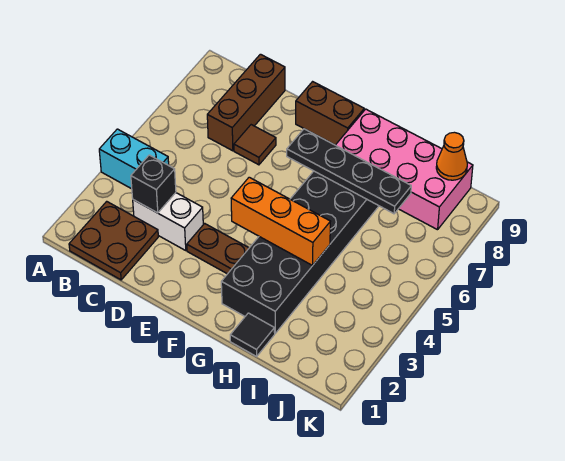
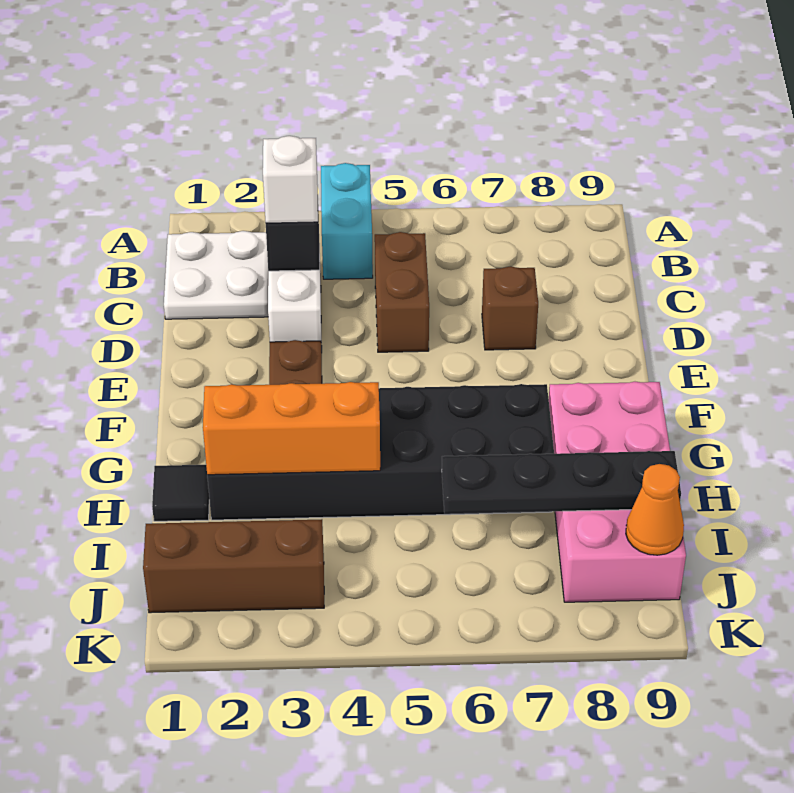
brown 2x2 plate [69,201,158,280] -> white 2x2 plate [164,231,268,319]
none -> white 1x1 brick [263,136,318,223]
brown 1x3 brick [207,54,285,151] -> brown 1x3 brick moved to [143,519,324,613]
brown 1x1 tile [234,125,276,165] -> brown 1x1 brick [482,266,538,350]
brown 1x2 brick [296,82,364,145] -> brown 1x2 brick moved to [375,232,429,352]
orange 1x3 brick [231,177,330,265] -> orange 1x3 brick turned to [203,382,380,475]
black 1x4 plate [287,129,411,214] -> black 1x4 plate turned to [442,451,681,514]

